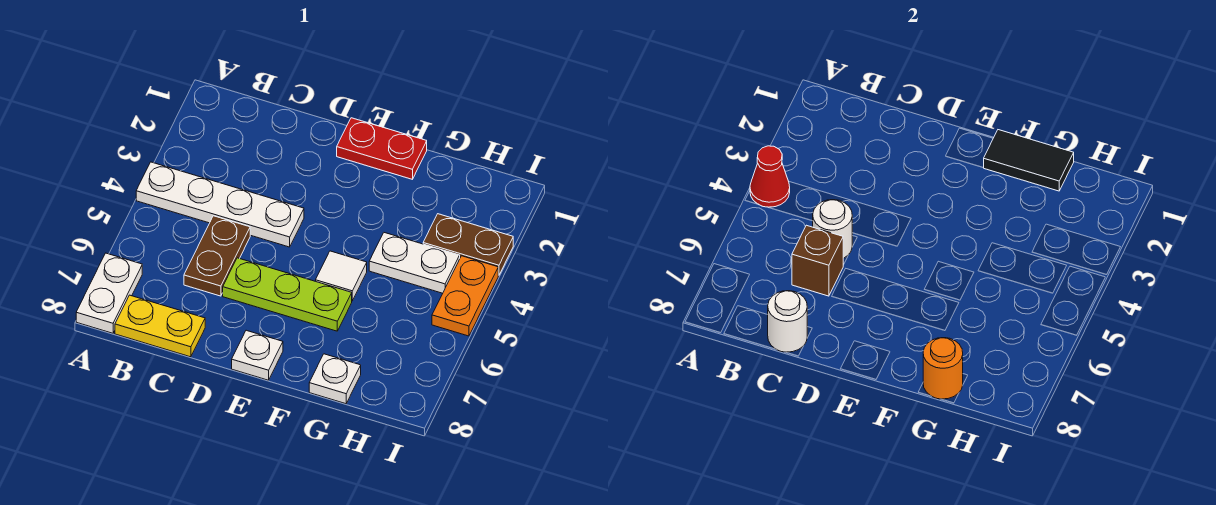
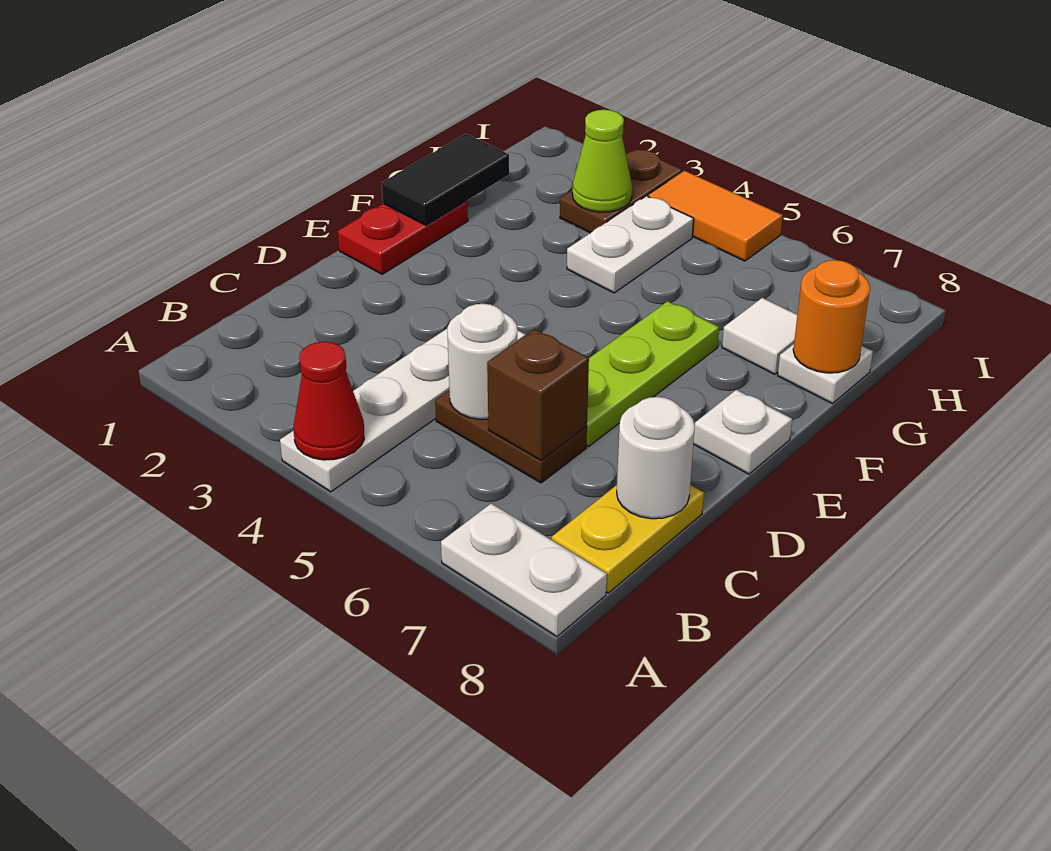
white 1x1 tile [316,251,367,301] -> white 1x1 tile moved to [722,298,797,374]
none -> lime 1x1 cone [572,110,632,212]
orange 1x2 plate [432,256,498,336] -> orange 1x2 tile [648,171,783,261]

